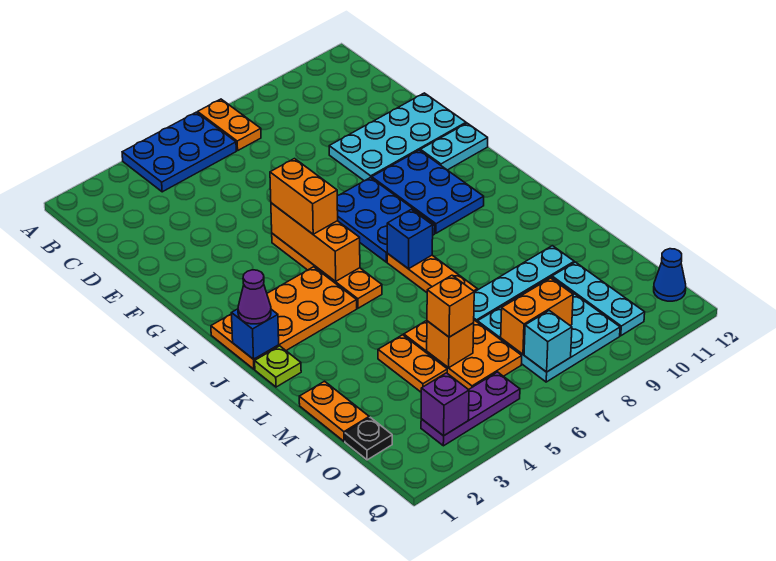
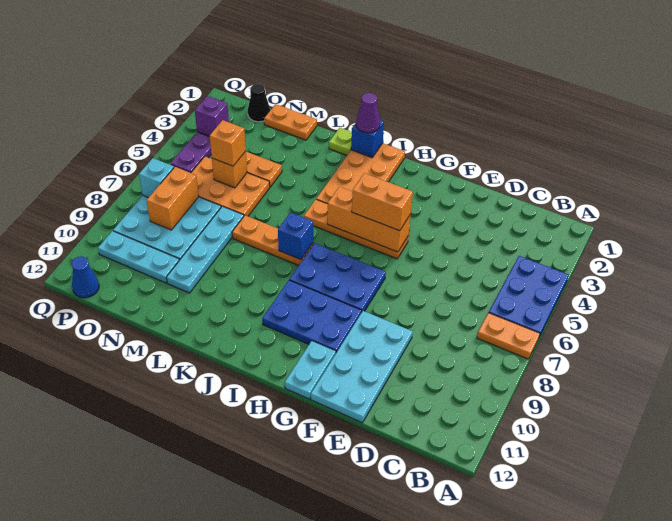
black 1x1 plate [345,417,392,460] -> black 1x1 cone [248,84,270,122]

